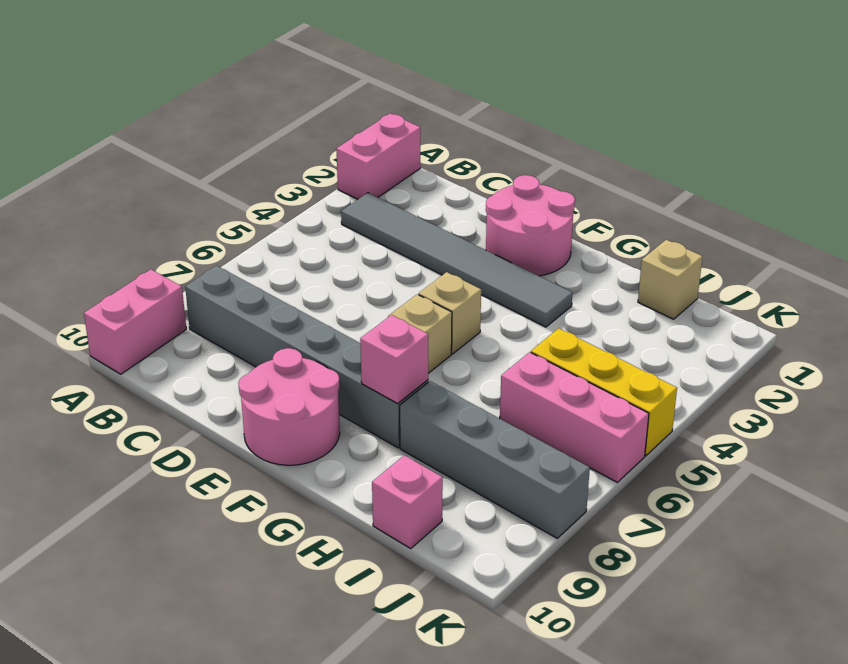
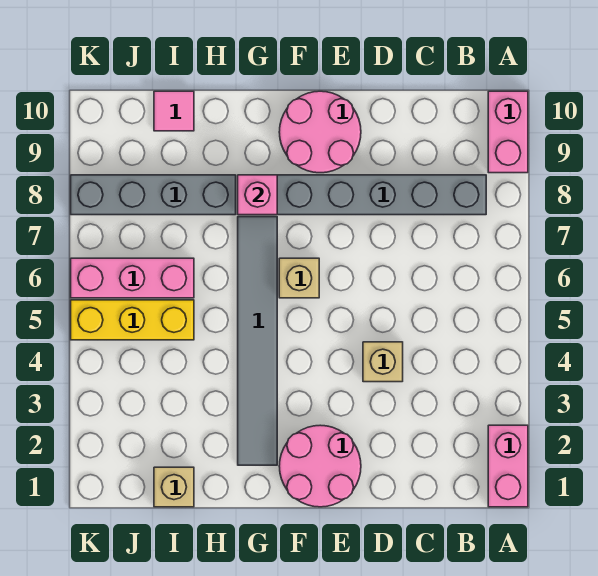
grey 1x6 tile [341,193,573,327] -> grey 1x6 tile turned to [238,217,277,465]
tan 1x1 brick [419,272,481,354] -> tan 1x1 brick moved to [363,342,403,382]
pink 1x1 brick [372,455,443,548] -> pink 1x1 tile [154,91,194,131]

